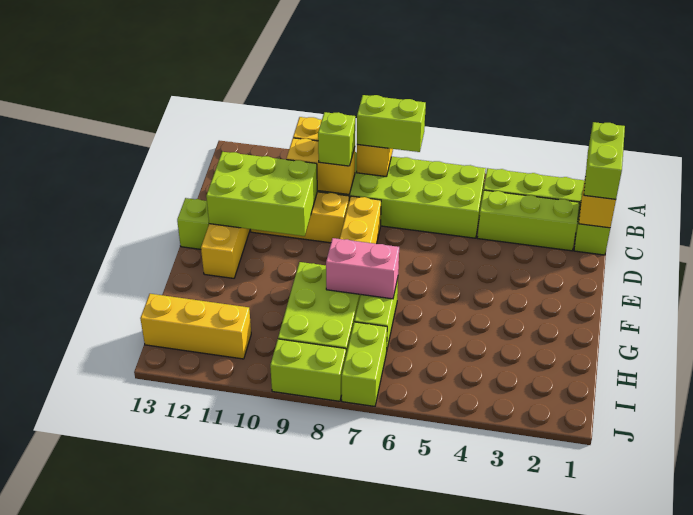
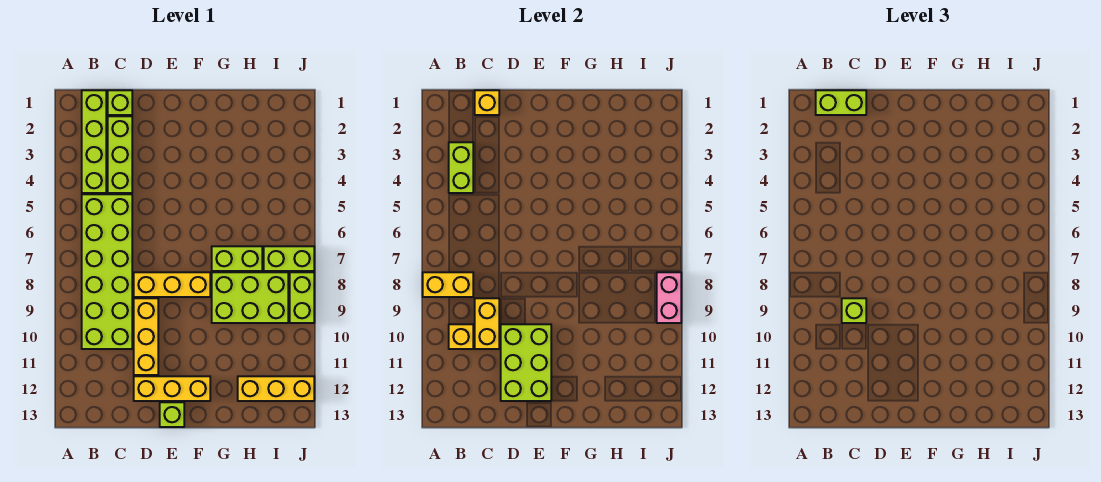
lime 1x2 brick [357,95,426,152] -> lime 1x2 brick moved to [449,142,473,193]
pink 1x2 brick [326,238,399,299] -> pink 1x2 brick moved to [657,272,681,323]
yellow 1x3 brick [140,294,251,359] -> yellow 1x3 brick turned to [238,376,314,401]

